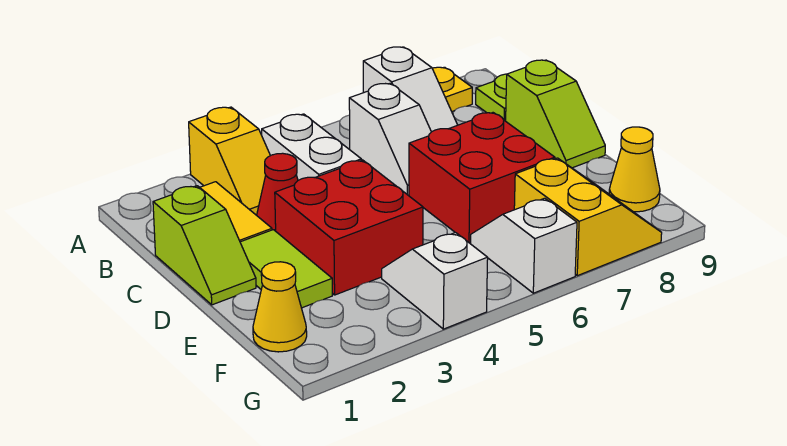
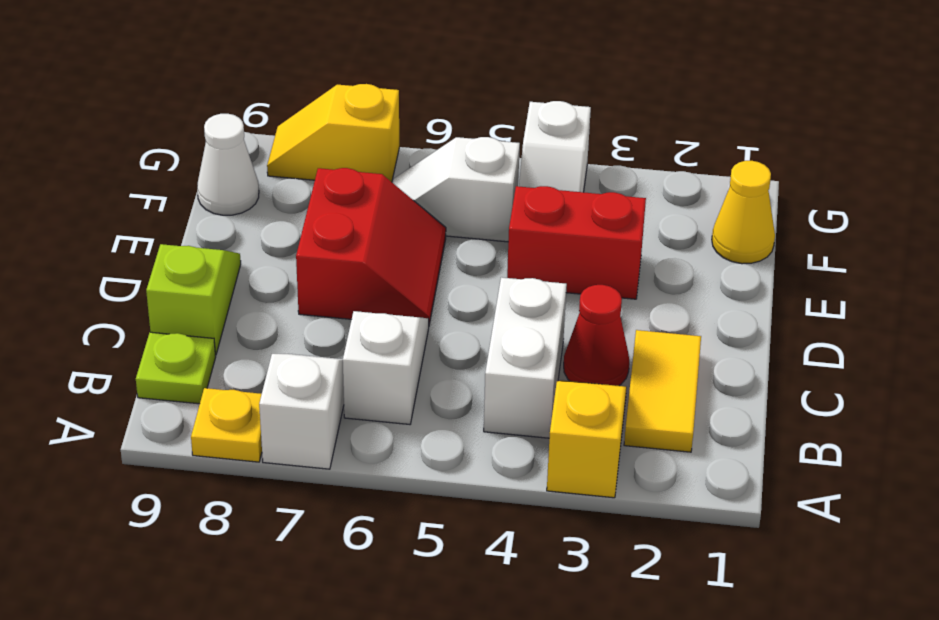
lime 1x2 slope [153,186,256,305] -> none
lime 1x2 tile [240,230,332,308] -> none
red 2x2 brick [275,160,423,295] -> red 1x2 brick [507,186,646,299]
red 2x2 brick [409,113,555,243] -> red 2x2 slope [296,168,446,324]
white 1x2 slope [471,198,577,293] -> white 1x2 slope turned to [393,137,520,242]
yellow 2x2 slope [514,158,662,276] -> yellow 1x2 slope [267,84,399,182]
yellow 1x1 cone [609,127,660,212] -> white 1x1 cone [197,114,259,215]

